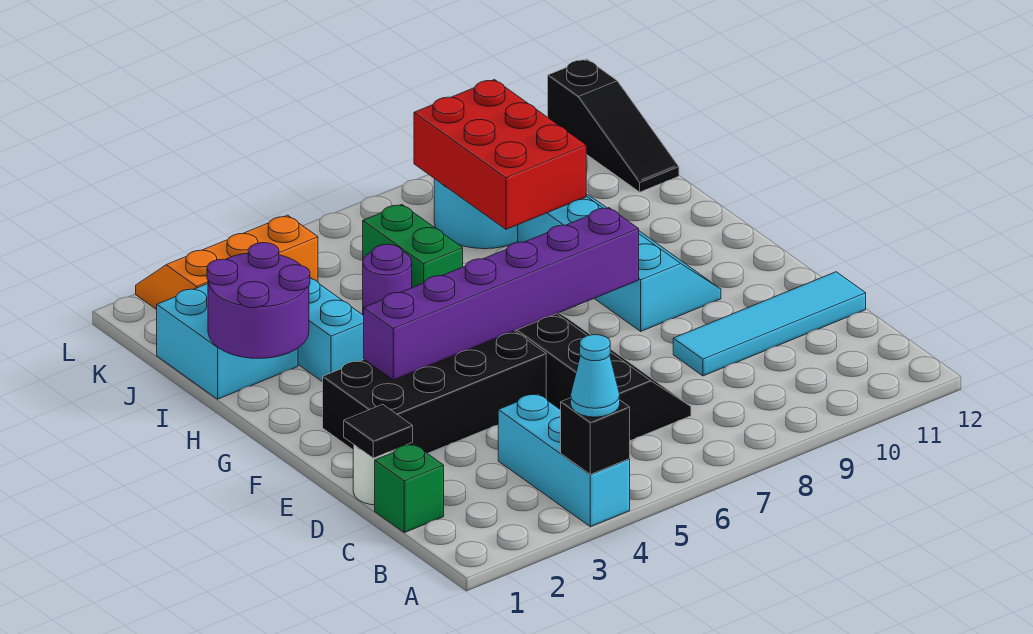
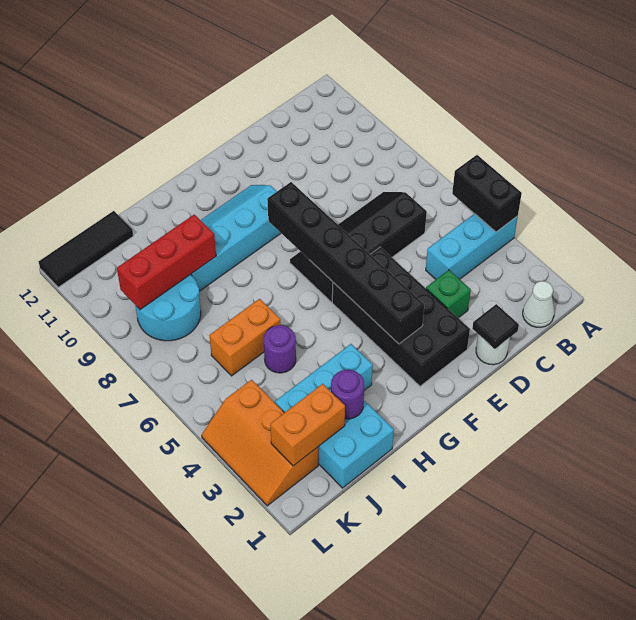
black 1x1 brick [561,398,630,474] -> black 1x2 brick [452,155,522,232]
cyan 1x1 cone [571,335,620,417] -> none
none -> white 1x1 cone [523,281,554,327]
green 1x1 brick [375,444,444,533] -> green 1x1 brick moved to [426,270,471,318]
cyan 1x4 tile [673,272,866,376] -> none
purple 1x6 brick [364,208,639,380] -> black 1x6 brick [267,182,424,344]
purple 2x2 round brick [207,243,310,359] -> purple 1x1 round brick [331,370,364,419]
green 1x2 brick [363,205,463,288] -> orange 1x2 brick [209,299,280,376]
red 2x3 brick [414,80,586,229] -> red 1x3 brick [117,215,216,310]
none -> orange 1x2 brick [270,384,345,466]
black 1x3 slope [548,59,679,192] -> black 1x3 tile [38,211,133,287]

